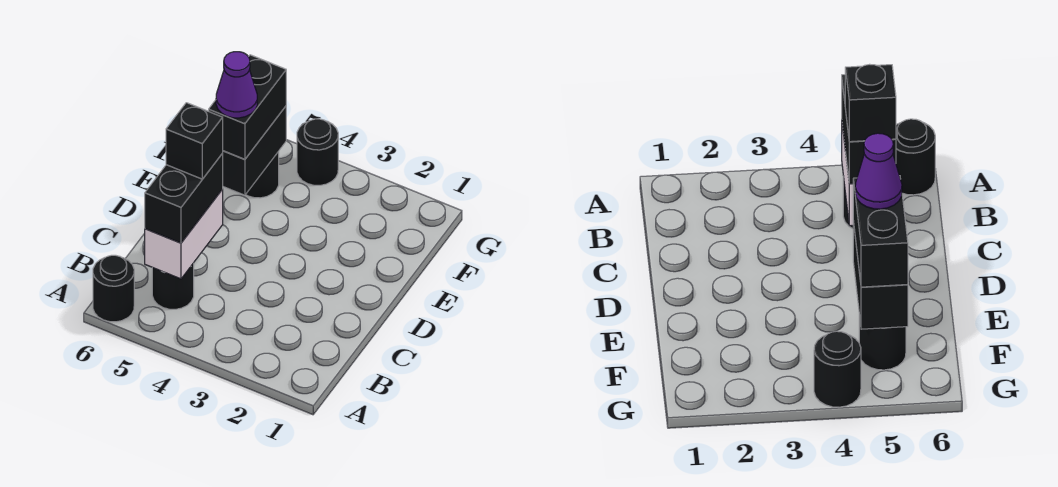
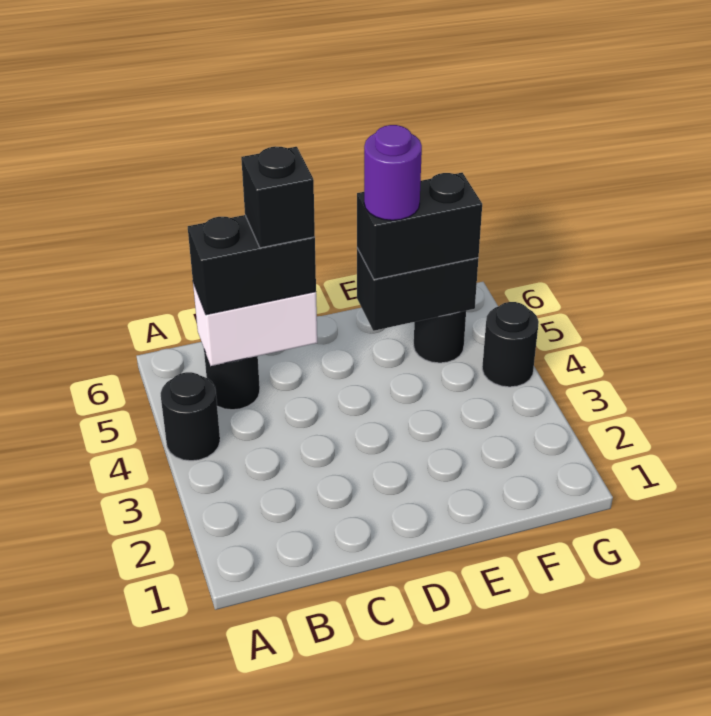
black 1x1 round brick [93,255,134,322] -> black 1x1 round brick moved to [161,372,220,461]
purple 1x1 cone [216,52,257,118] -> purple 1x1 round brick [364,125,422,220]

